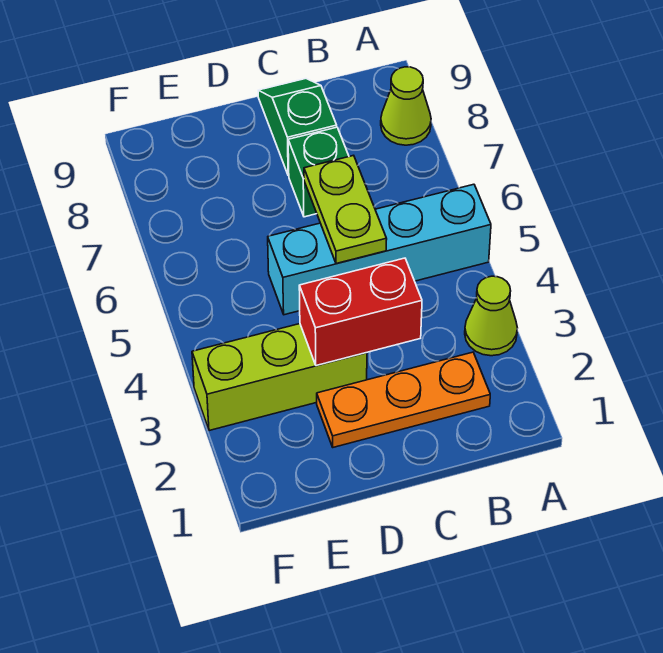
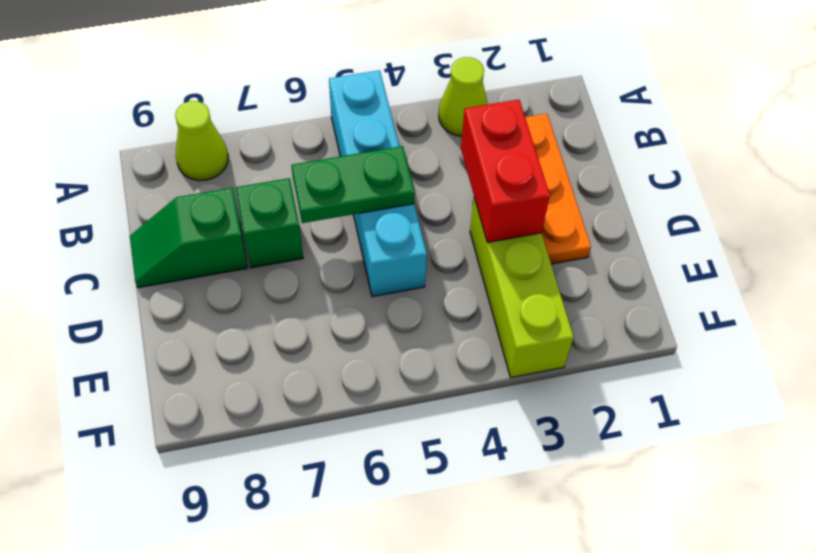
lime 1x2 plate [304,155,387,264] -> green 1x2 plate [291,146,415,223]

